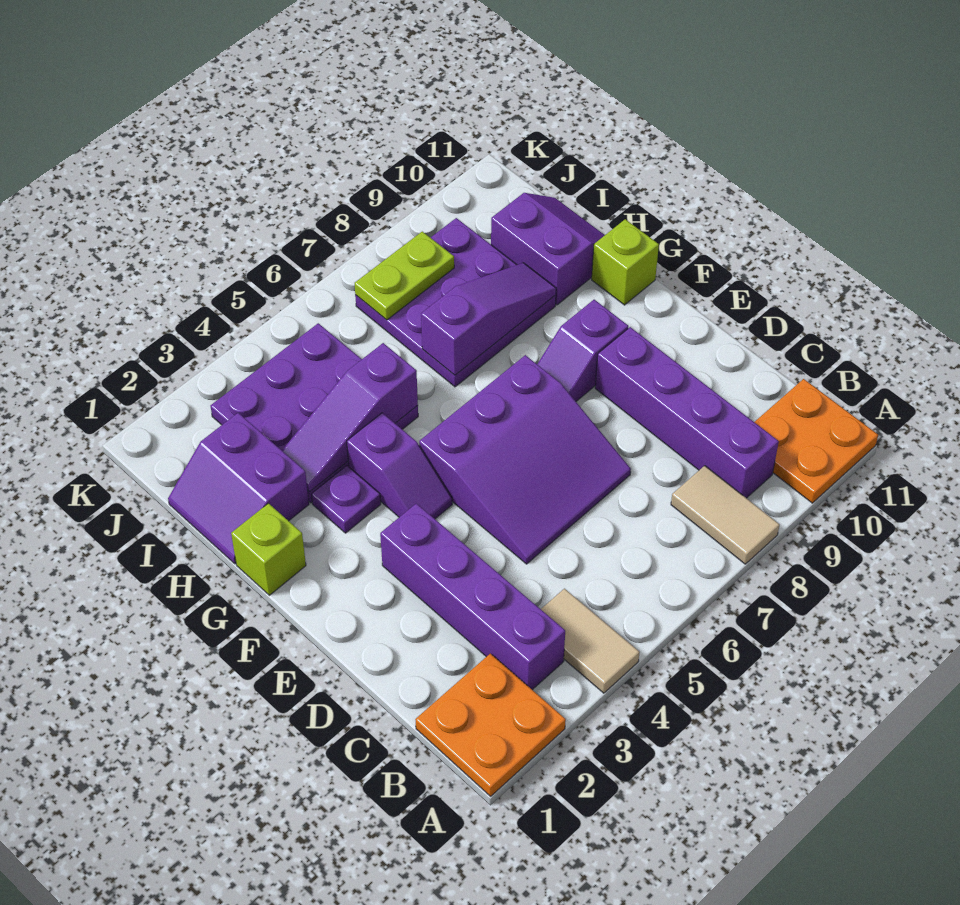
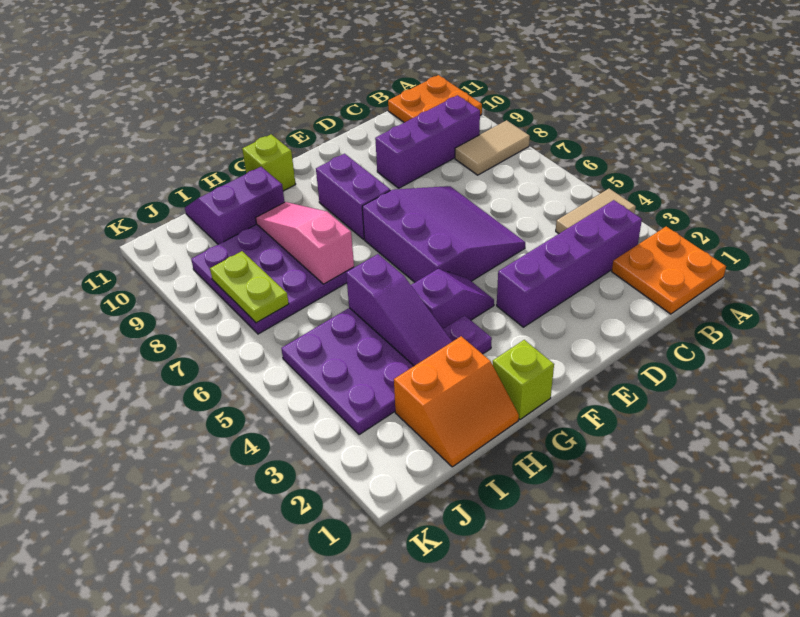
purple 1x4 brick [595,327,779,498] -> purple 1x3 brick [375,95,480,188]
purple 1x2 slope [537,300,628,401] -> purple 1x2 brick [316,154,390,239]
purple 2x2 slope [168,413,309,564] -> orange 2x2 slope [394,336,519,467]
purple 1x3 slope [421,263,556,375] -> pink 1x3 slope [256,202,354,284]

